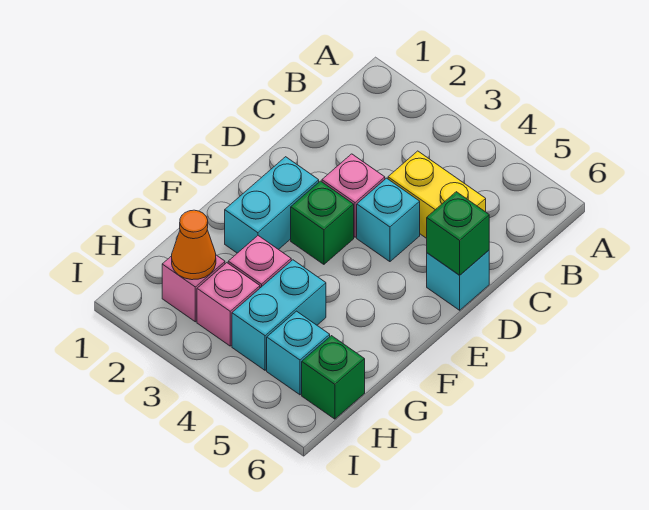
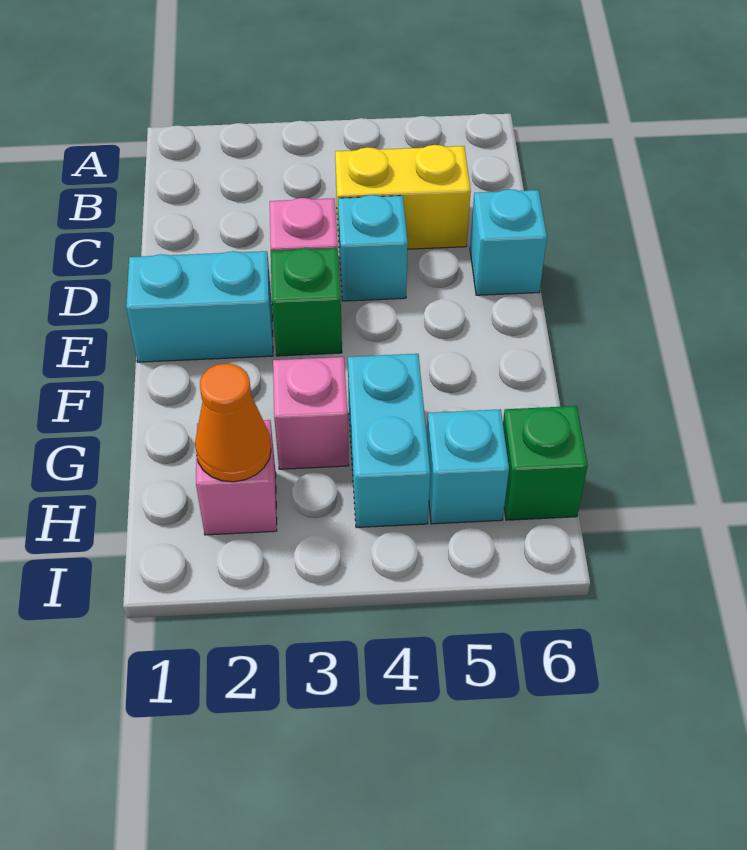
green 1x1 brick [427,192,489,275] -> none
cyan 1x2 brick [225,157,319,253] -> cyan 1x2 brick turned to [126,251,273,362]
pink 1x1 brick [197,263,260,346] -> none

